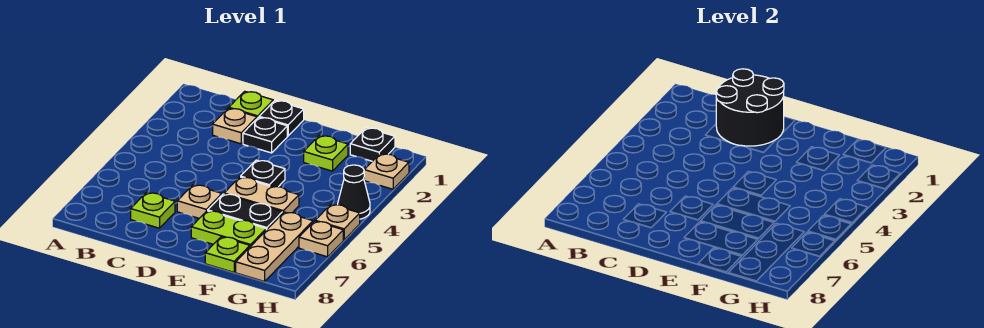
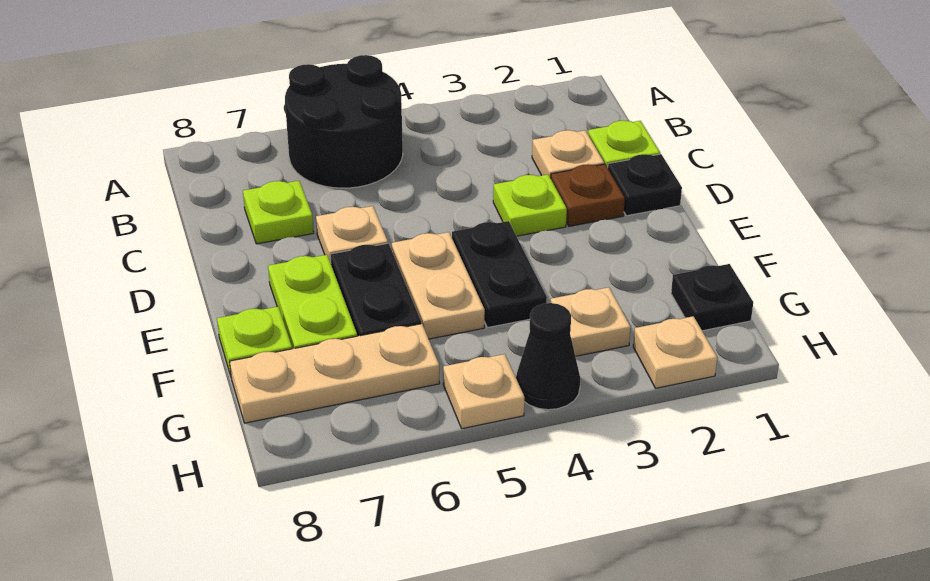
black 2x2 round brick [716,69,784,146] -> black 2x2 round brick moved to [285,55,403,188]
black 1x1 plate [243,117,287,153] -> brown 1x1 plate [551,164,625,226]
black 1x1 plate [241,160,285,187] -> black 1x2 plate [452,221,547,328]
lime 1x1 plate [304,135,348,171] -> lime 1x1 plate moved to [493,174,567,236]
tan 1x1 plate [299,221,343,257] -> tan 1x1 plate moved to [551,287,631,356]

